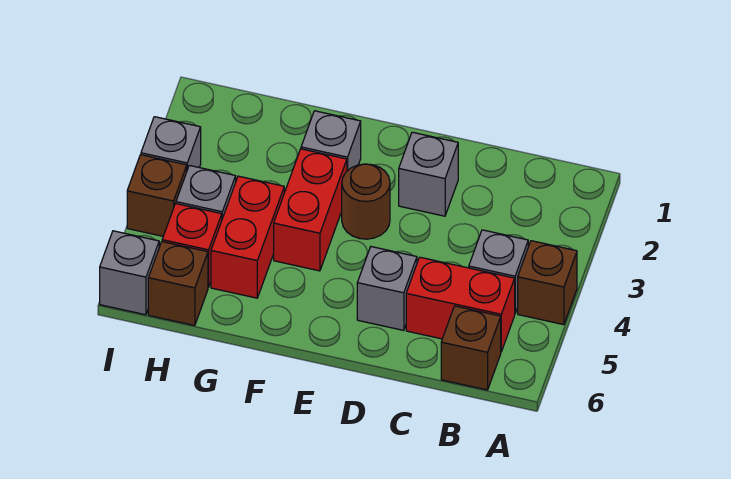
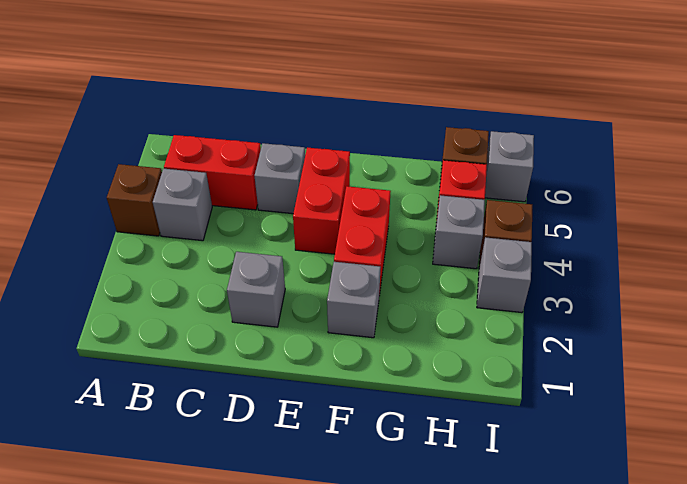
brown 1x1 brick [441,306,501,390] -> none
brown 1x1 round brick [342,164,390,239] -> none
red 1x2 brick [211,176,284,298] -> red 1x2 brick moved to [293,148,350,254]

